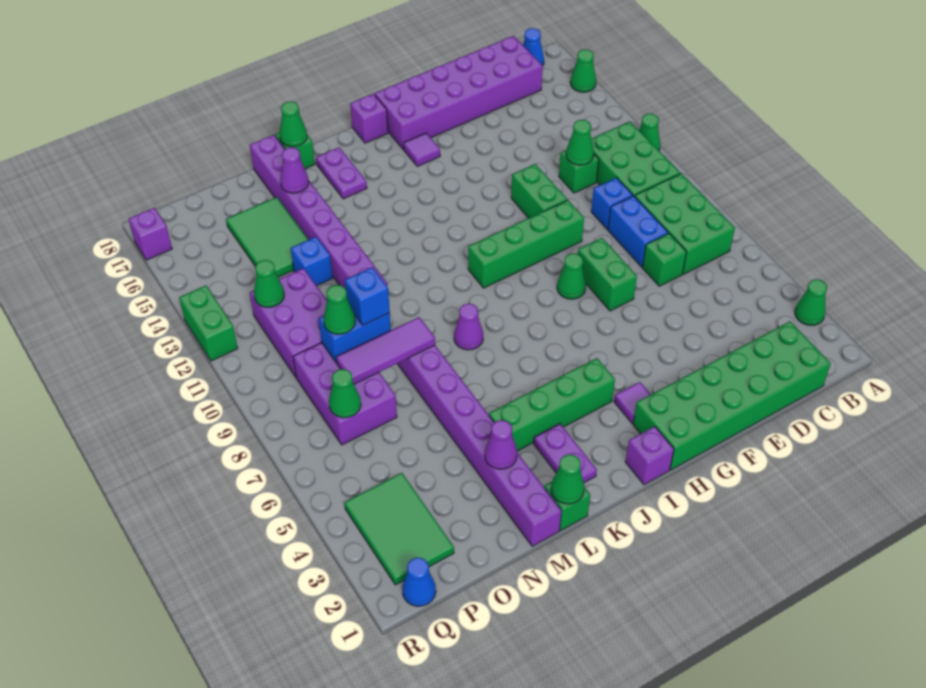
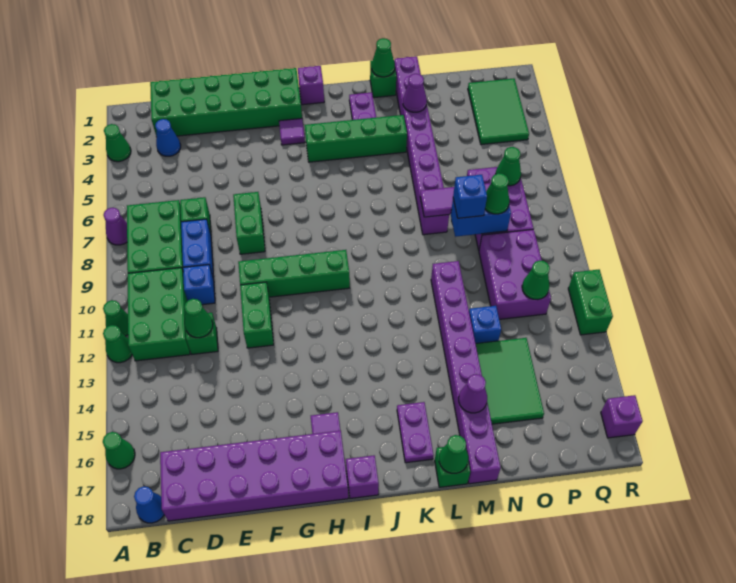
green 1x1 cone [557,254,586,299] -> green 1x1 cone moved to [103,300,128,336]
purple 1x1 cone [454,304,483,350] -> purple 1x1 cone moved to [104,208,127,245]
blue 1x1 cone [402,558,436,606] -> blue 1x1 cone moved to [155,119,181,156]

